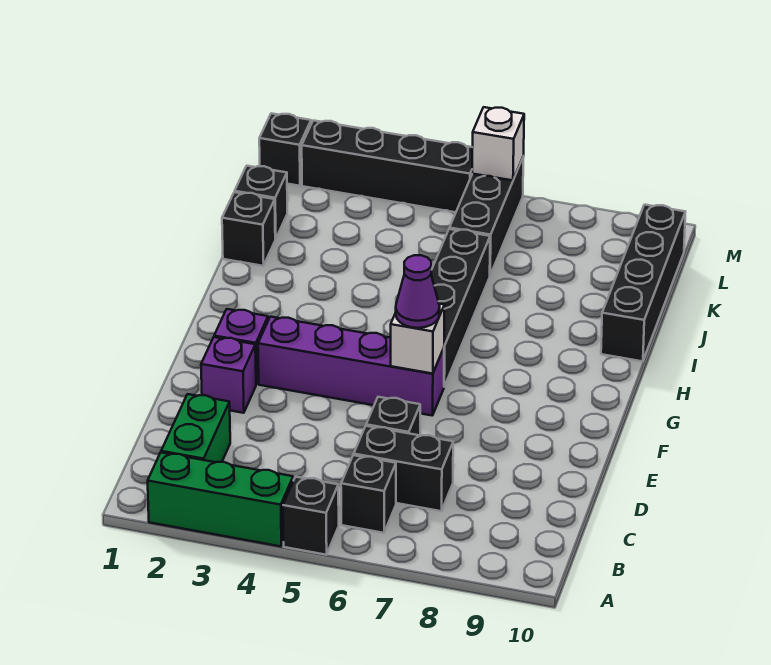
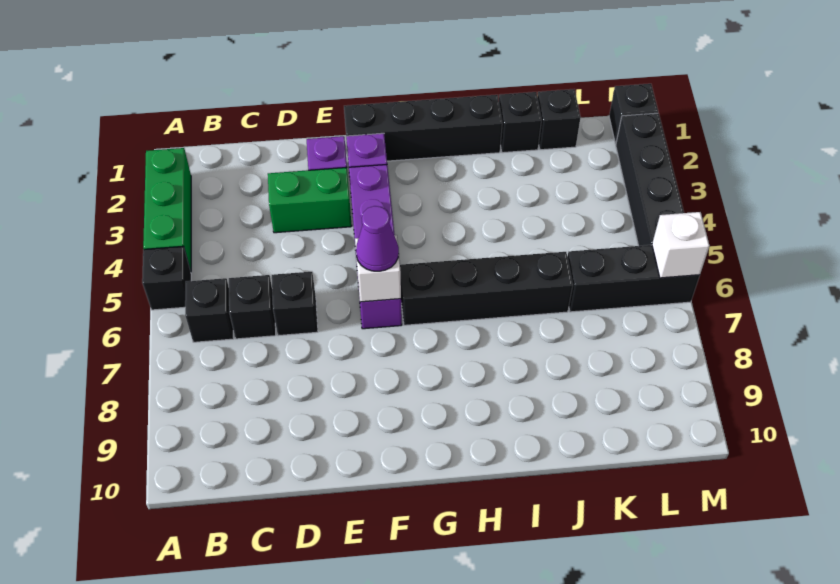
green 1x2 brick [161,394,230,462] -> green 1x2 brick moved to [268,168,352,233]
black 1x2 brick [354,426,453,511] -> black 1x1 brick [229,275,276,339]
black 1x4 brick [601,205,685,361] -> black 1x4 brick moved to [344,95,502,161]

